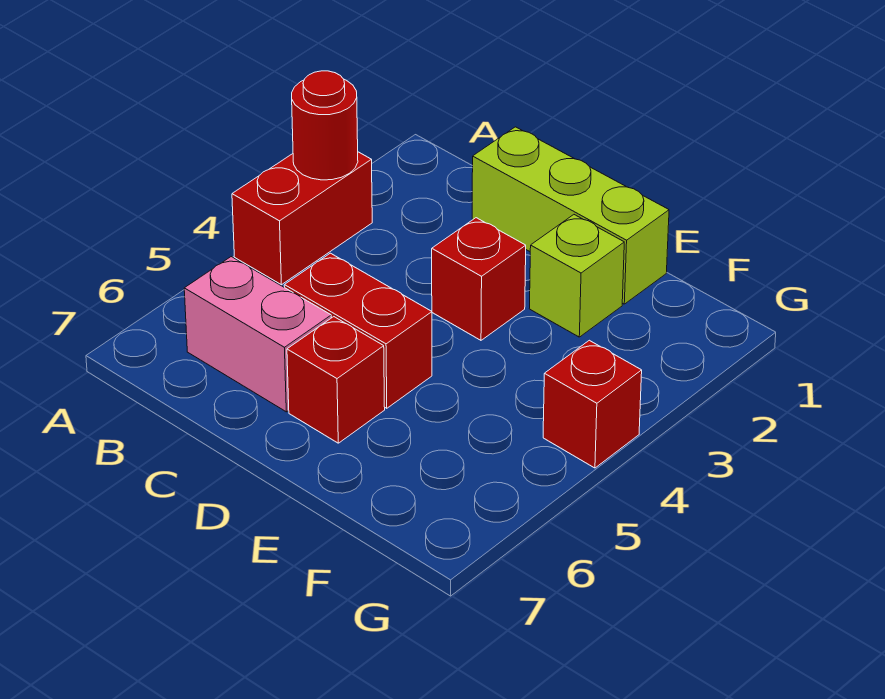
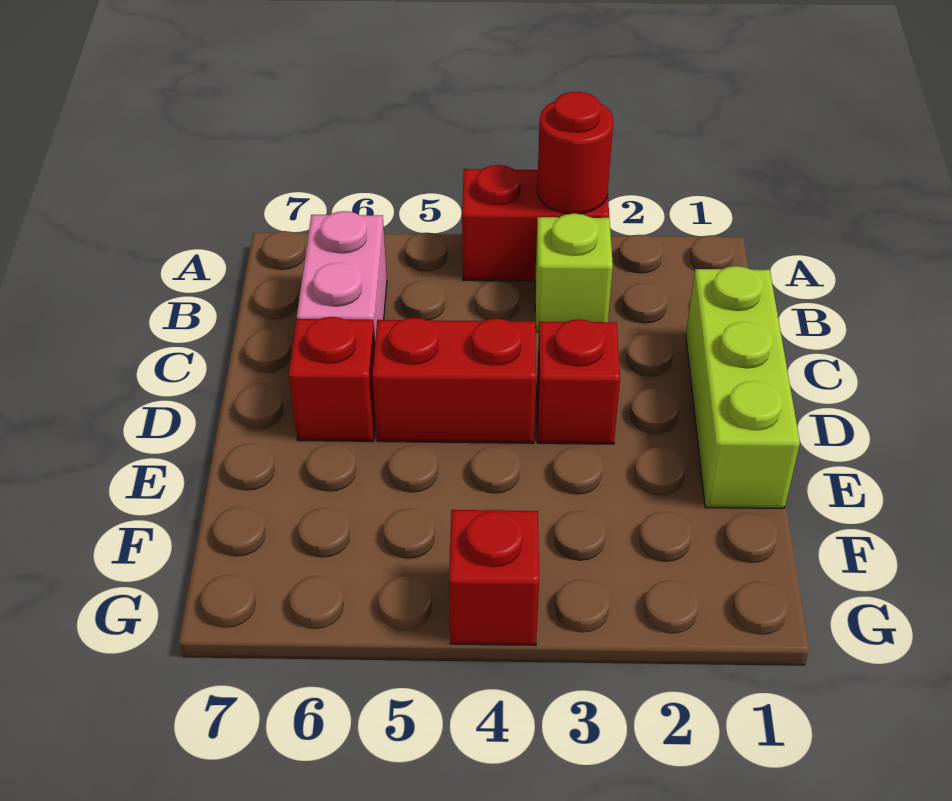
red 1x2 brick [284,253,432,408] -> red 1x2 brick turned to [372,318,536,443]
lime 1x1 brick [529,215,624,337] -> lime 1x1 brick moved to [535,213,613,332]

